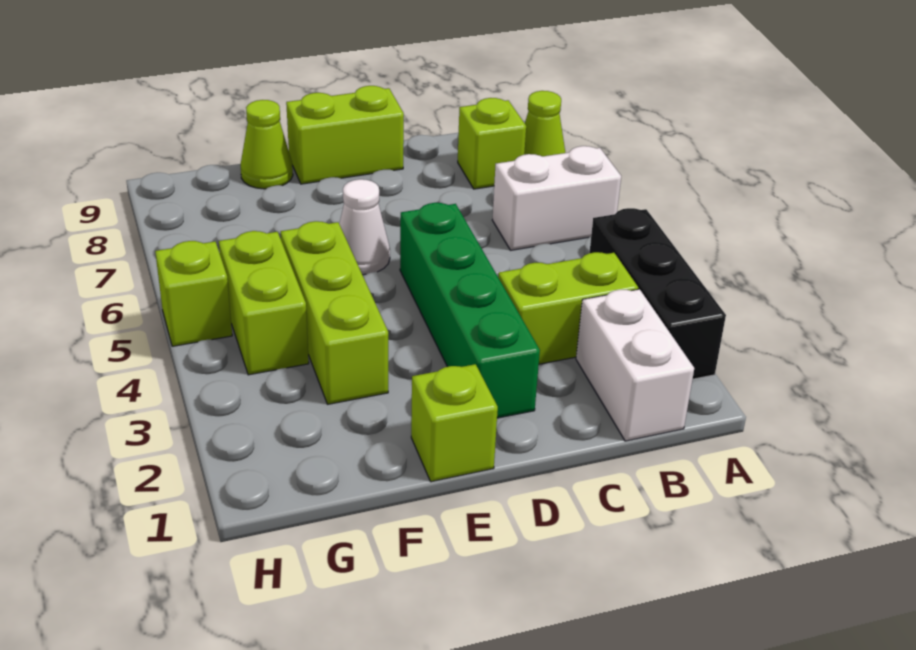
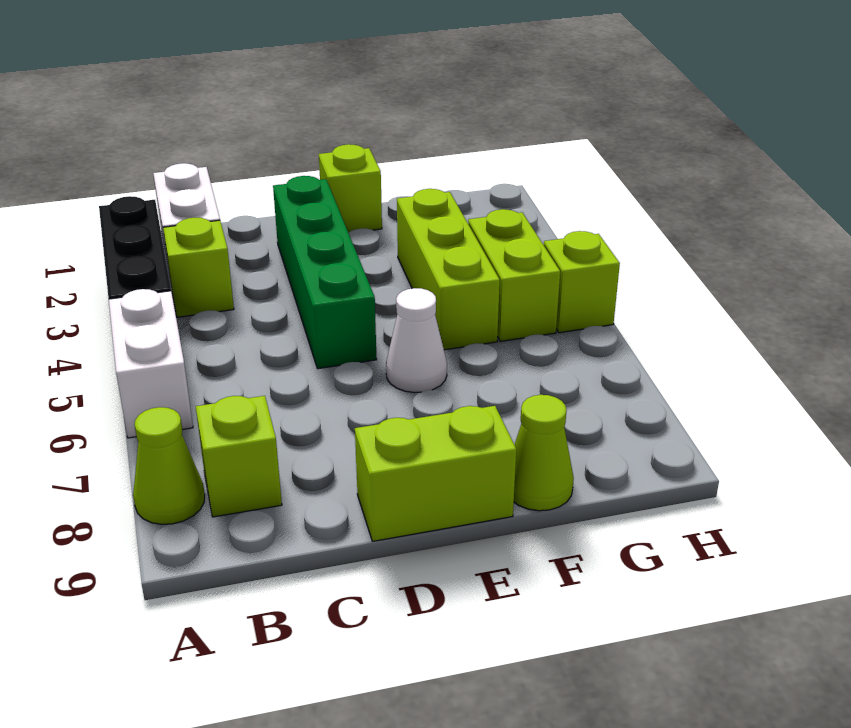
white 1x2 brick [492,146,621,250] -> white 1x2 brick turned to [109,289,193,438]
lime 1x2 brick [498,252,638,364] -> lime 1x1 brick [163,218,234,317]

